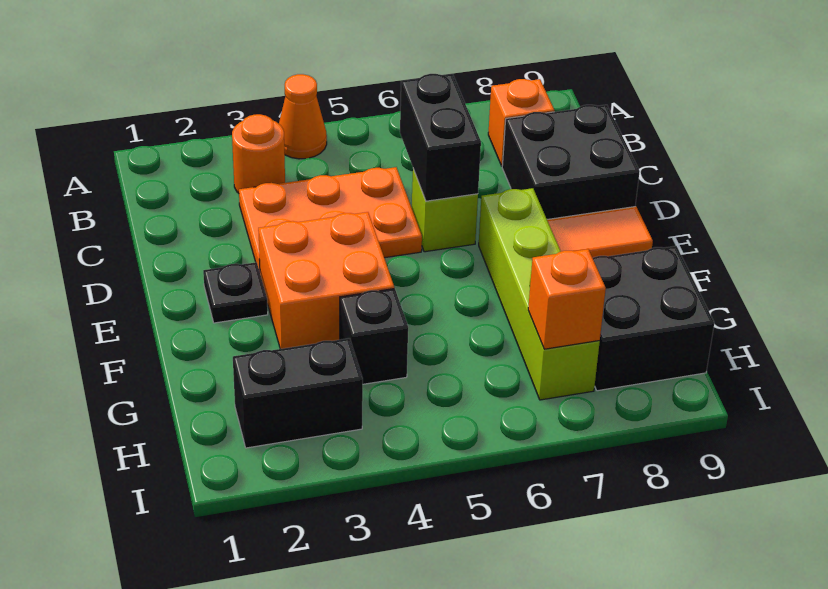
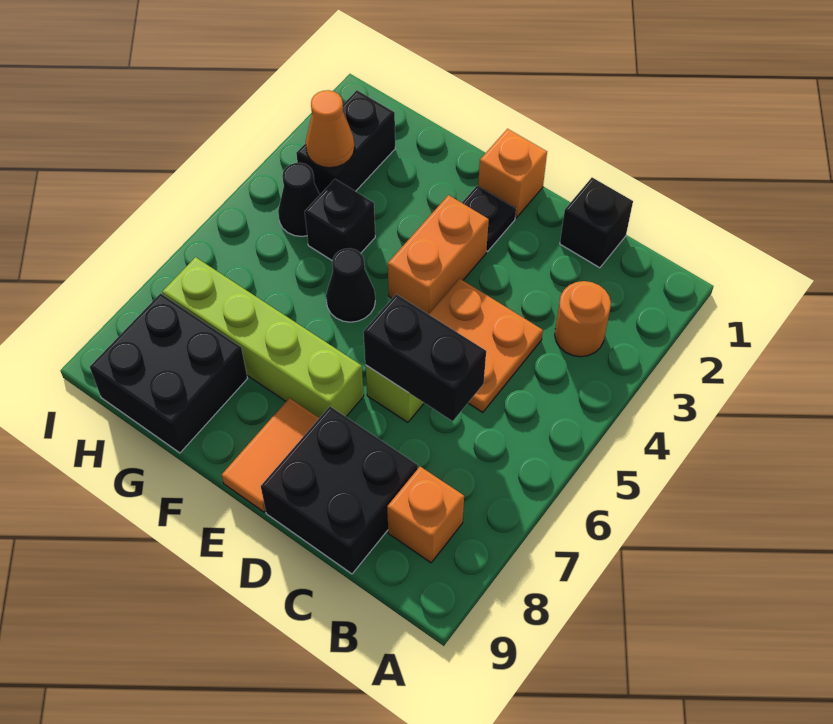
orange 1x1 cone [279,74,327,159] -> orange 1x1 cone moved to [306,90,354,168]
none -> black 1x1 brick [560,178,633,268]
orange 2x3 plate [239,167,422,271] -> orange 2x2 plate [429,278,543,412]
orange 2x2 brick [258,212,394,349] -> orange 1x2 brick [388,195,489,314]
none -> black 1x1 cone [326,248,375,322]
none -> black 1x1 cone [278,163,320,236]
orange 1x1 brick [528,249,606,349] -> orange 1x1 brick moved to [478,129,547,218]

